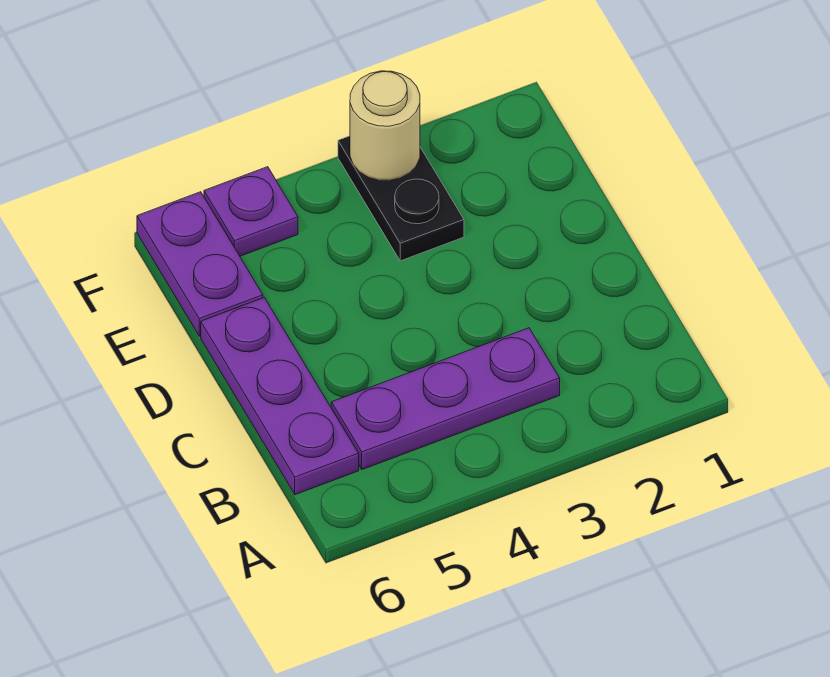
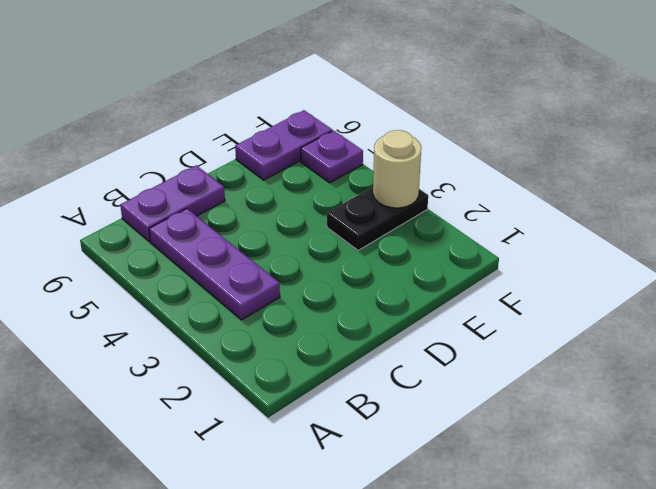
purple 1x3 plate [201,298,359,495] -> purple 1x2 plate [120,165,225,242]

